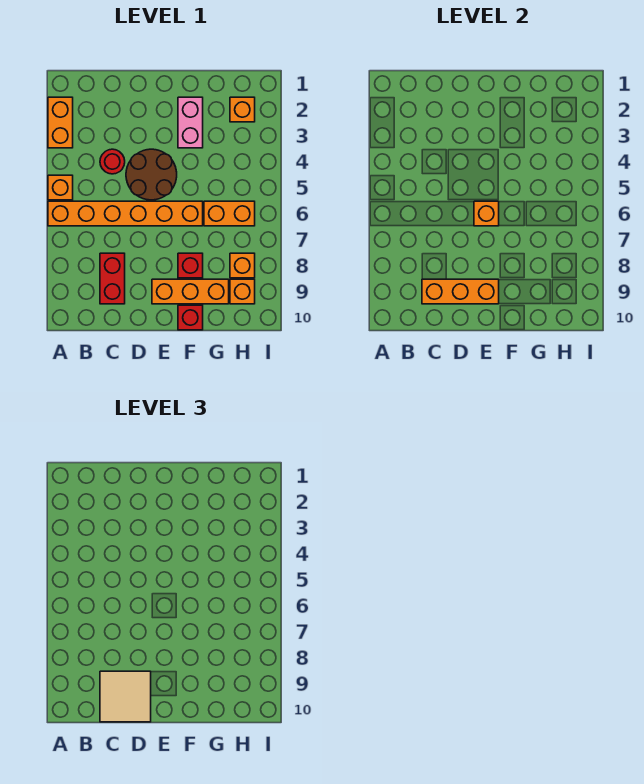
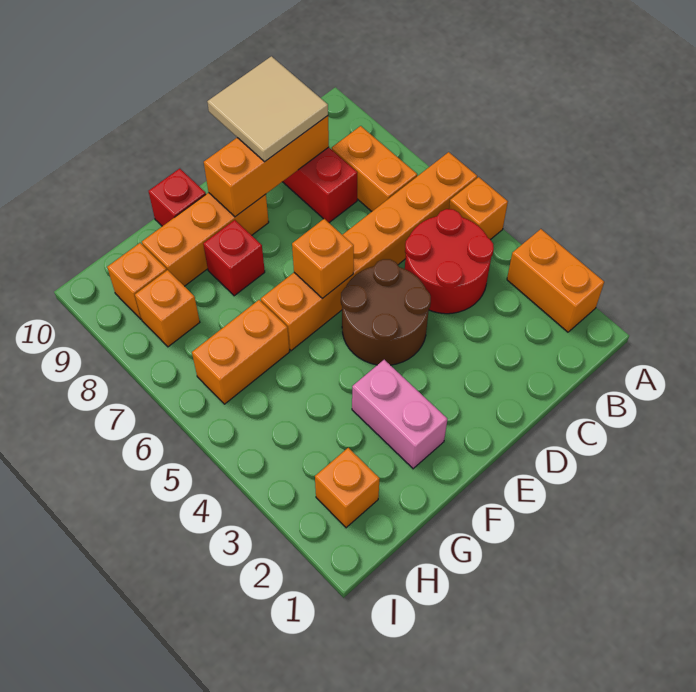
none -> orange 1x2 brick [332,126,417,211]
red 1x1 round brick [100,149,125,174] -> red 2x2 round brick [405,209,494,314]

